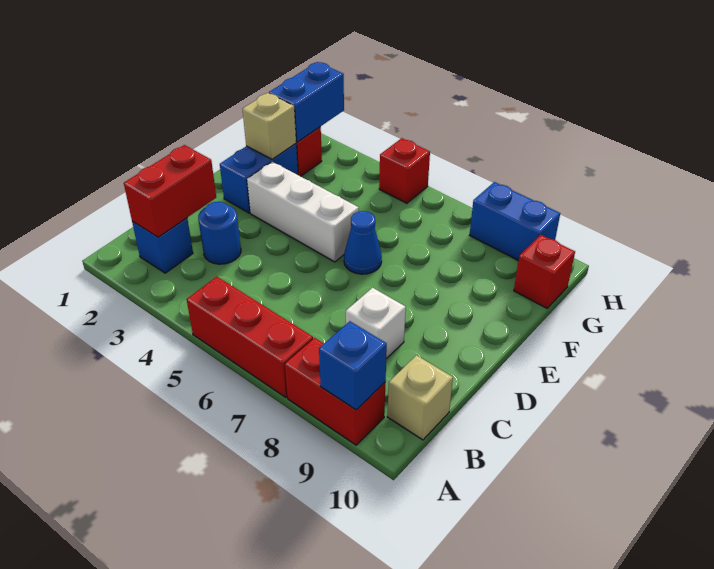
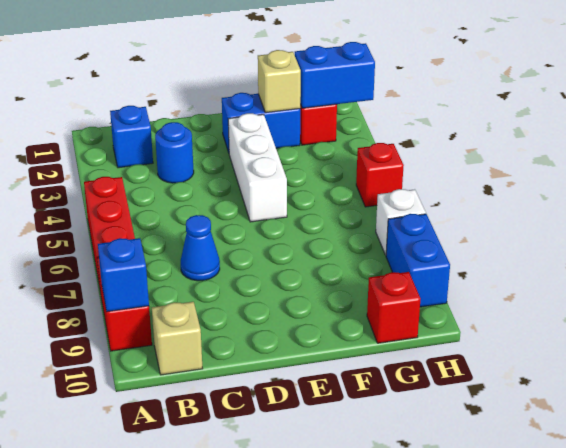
red 1x2 brick [124,145,216,237] -> none
white 1x1 brick [346,288,406,359] -> white 1x1 brick moved to [376,189,426,255]
blue 1x1 cone [344,211,382,274] -> blue 1x1 cone moved to [181,215,220,281]

